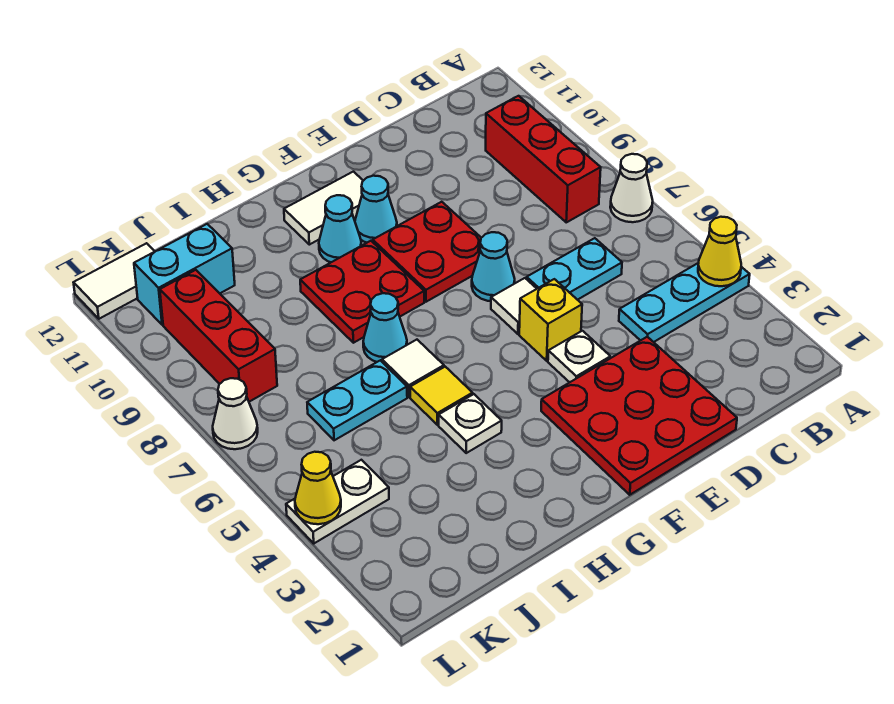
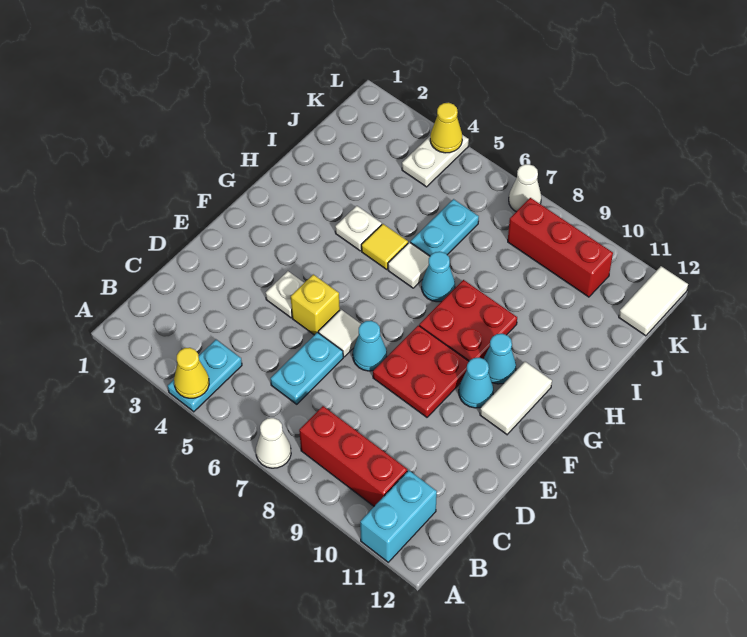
cyan 1x3 plate [619,263,750,342] -> cyan 1x2 plate [168,340,242,412]
red 3x3 plate [541,337,737,495] -> none
cyan 1x2 brick [134,224,235,325] -> cyan 1x2 brick moved to [360,470,437,562]

